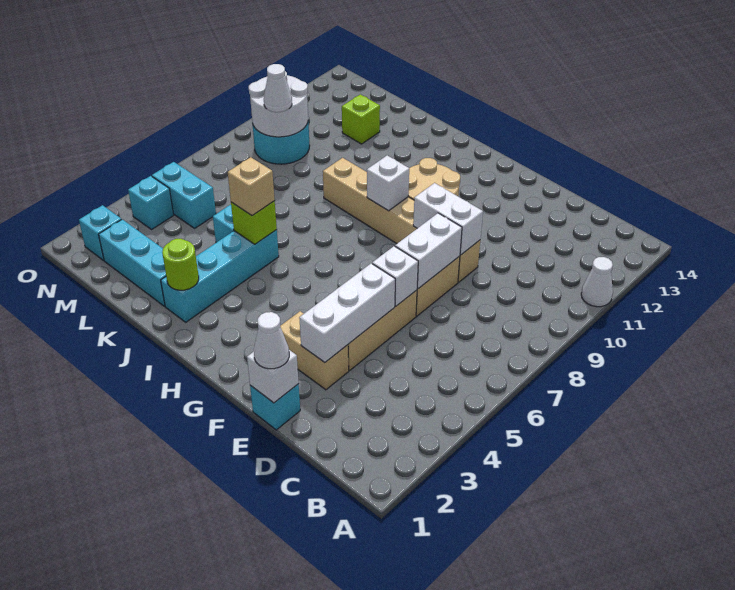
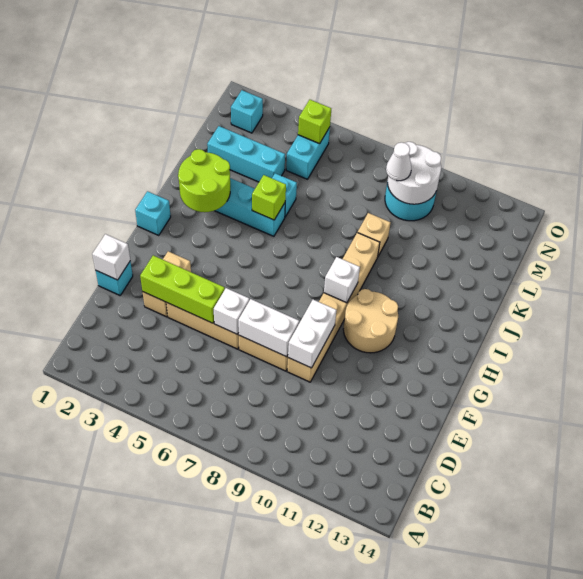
white 1x1 cone [581,257,613,307] -> none
white 1x1 cone [254,312,289,369] -> none
white 1x3 brick [299,263,395,362] -> lime 1x3 brick [140,255,225,323]
lime 1x1 round brick [162,239,199,290] -> lime 2x2 round brick [178,149,230,212]
tan 1x1 brick [228,157,275,216] -> tan 1x1 brick moved to [358,213,391,256]
cyan 1x3 brick [99,219,166,306] -> cyan 1x3 brick turned to [207,126,285,182]
lime 1x1 brick [342,94,380,144] -> lime 1x1 brick moved to [298,100,331,144]
cyan 1x1 brick [128,176,174,229] -> cyan 1x1 brick moved to [135,191,171,235]

